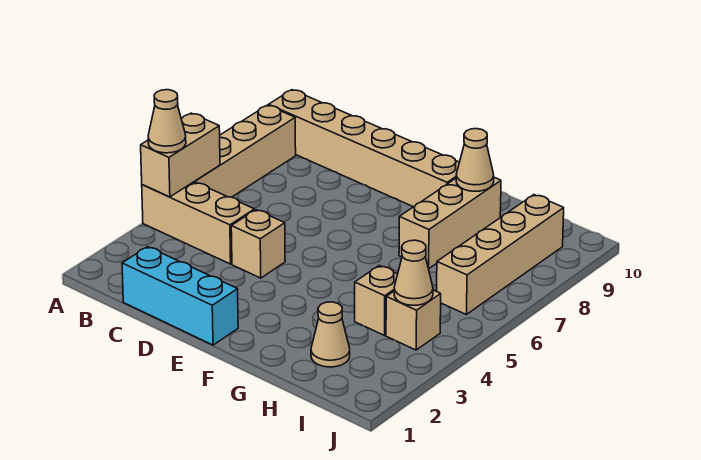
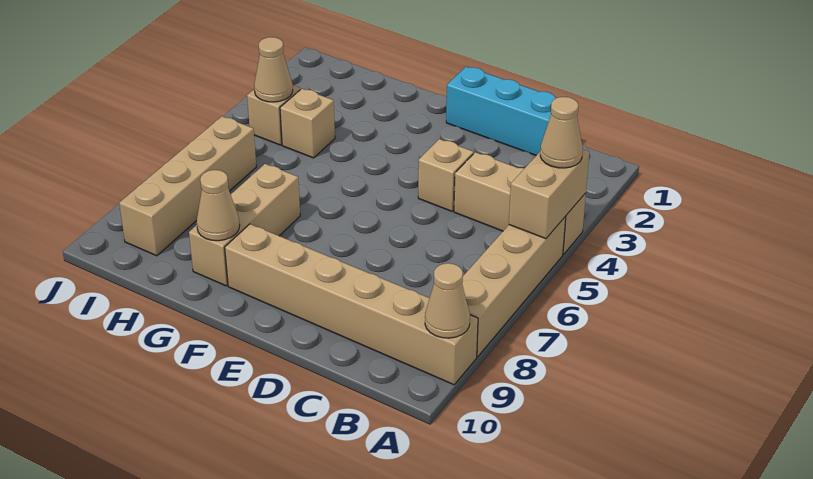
tan 1x1 cone [311,302,350,367] -> tan 1x1 cone moved to [425,263,470,338]

